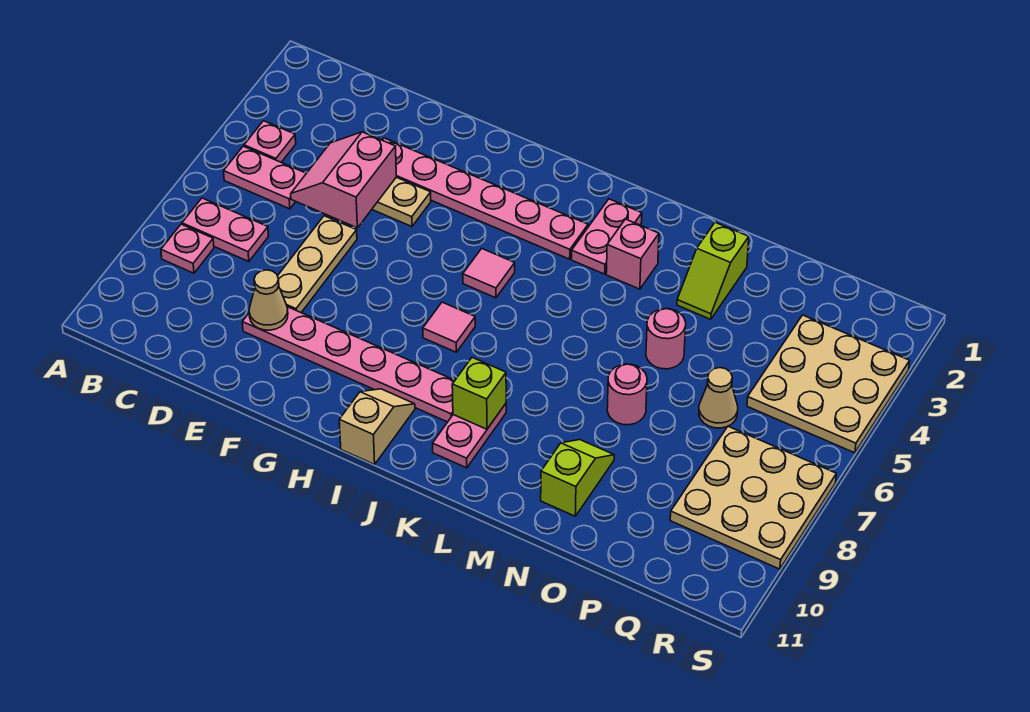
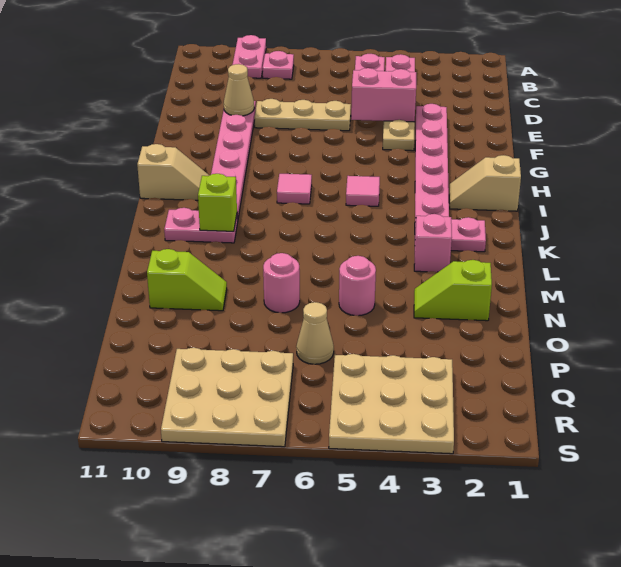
pink 1x2 plate [182,198,269,262] -> pink 1x2 plate moved to [232,35,266,78]
none -> tan 1x2 slope [449,155,521,211]

